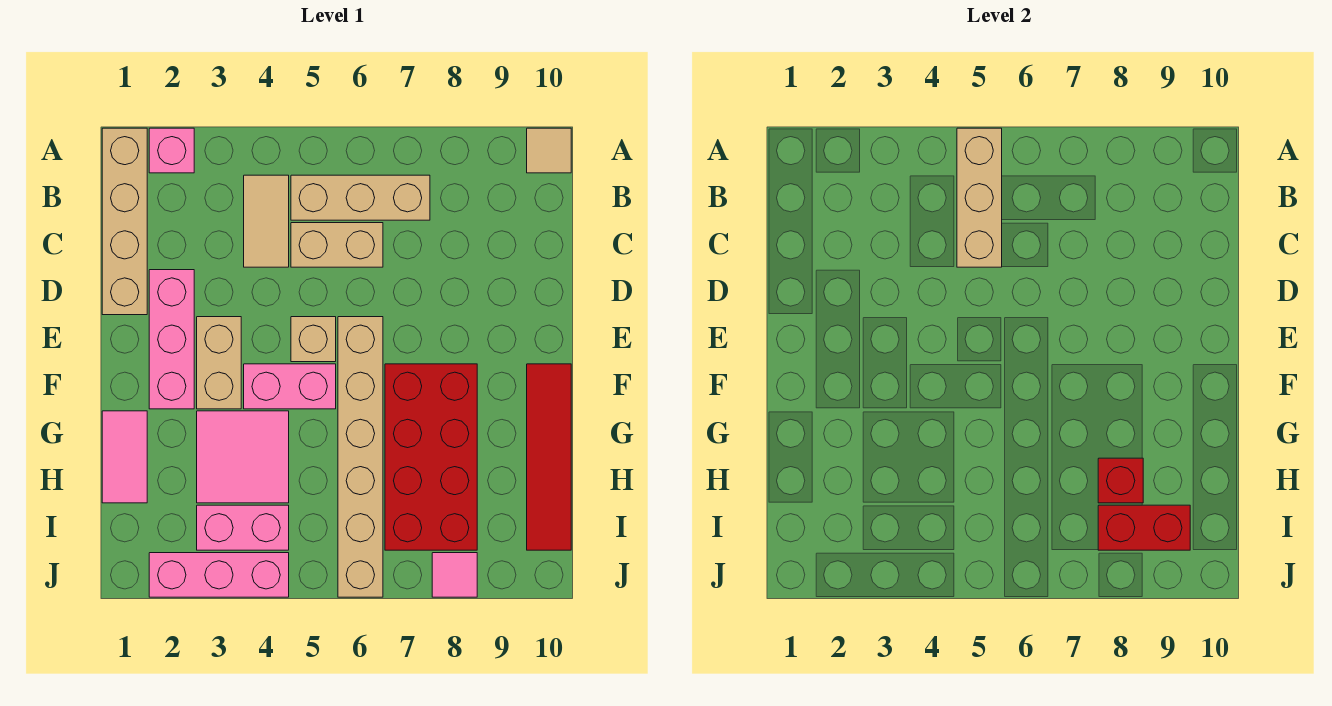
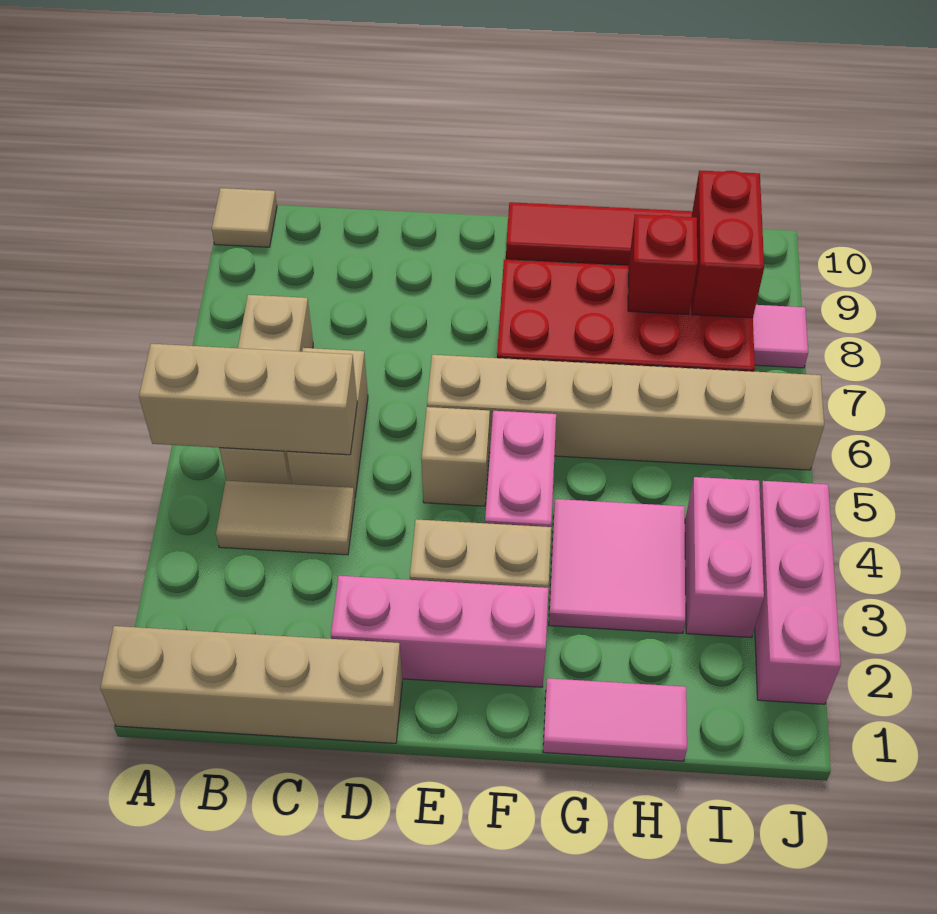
pink 1x1 brick [149,128,194,173] -> none

